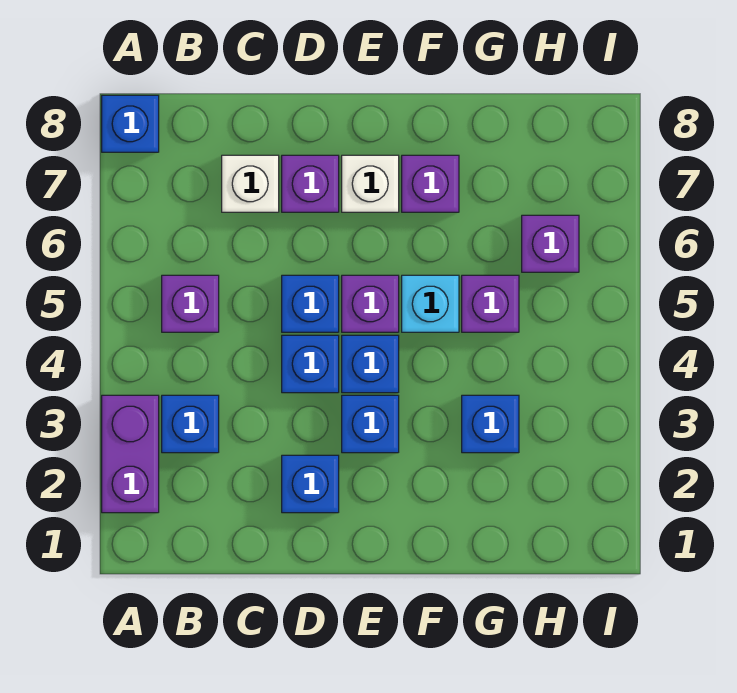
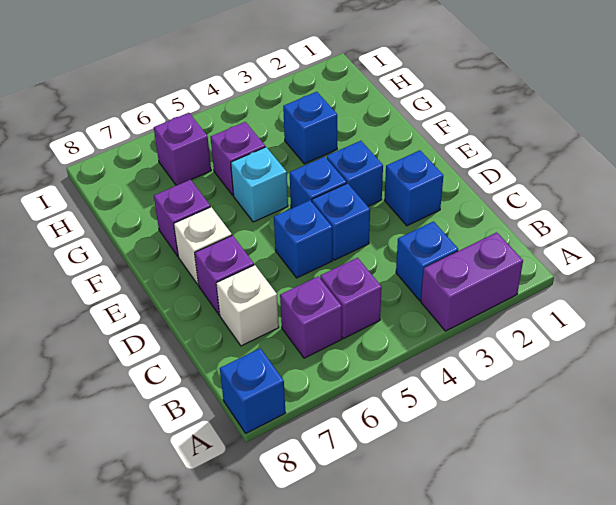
purple 1x1 brick [342,275,399,332] -> purple 1x1 brick moved to [280,277,342,358]

